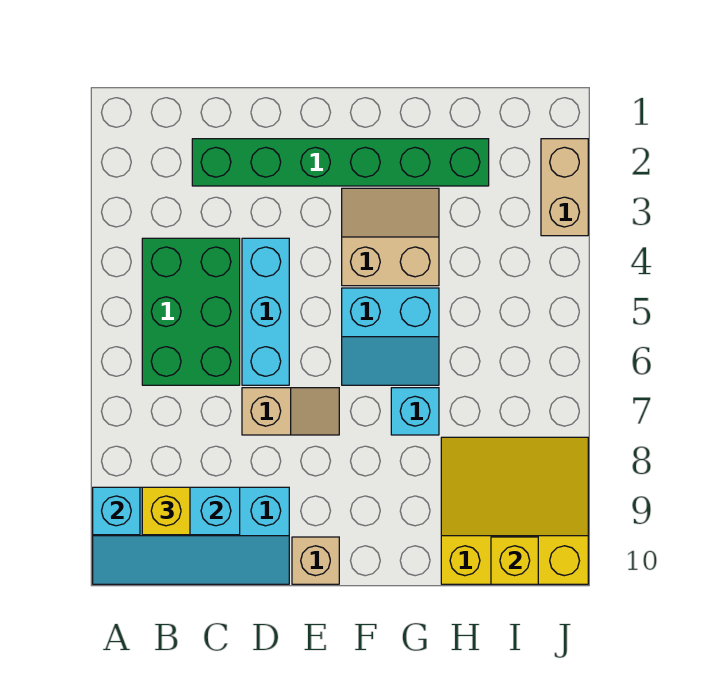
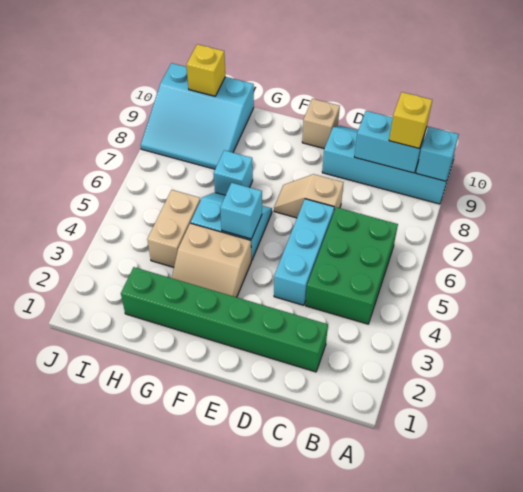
none -> cyan 1x1 brick [220,183,262,239]
yellow 3x3 slope [441,437,588,584] -> cyan 3x3 slope [141,63,254,169]
tan 1x2 brick [541,139,588,236] -> tan 1x2 brick moved to [147,190,201,267]

